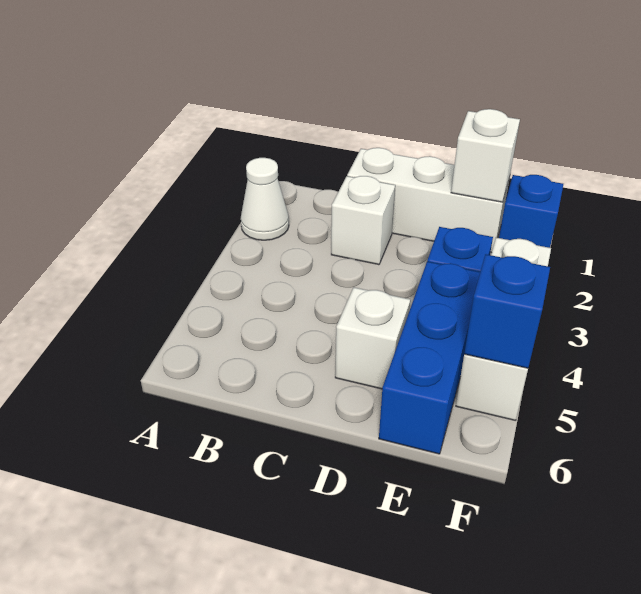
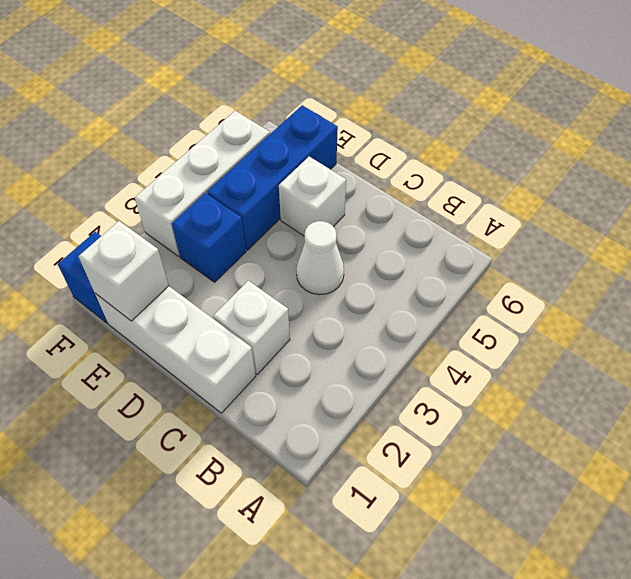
white 1x1 cone [241,158,289,240] -> white 1x1 cone moved to [296,221,344,295]
blue 1x1 brick [464,254,550,368] -> none

